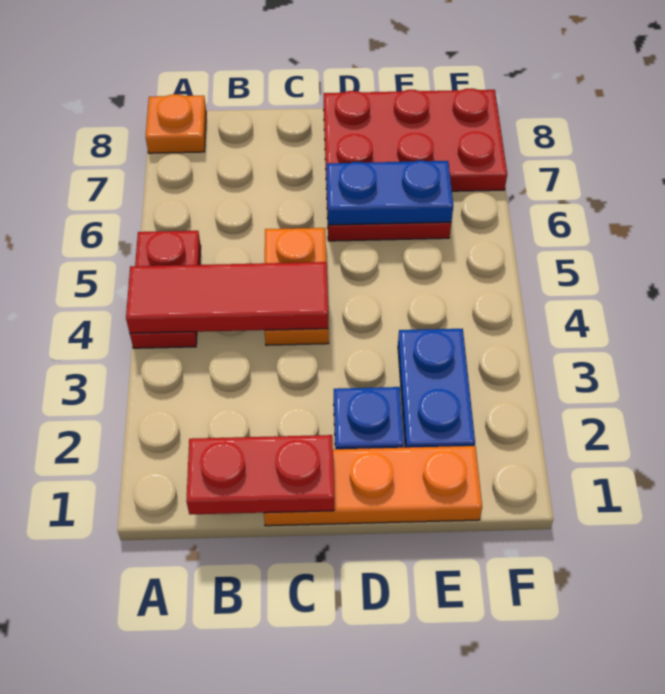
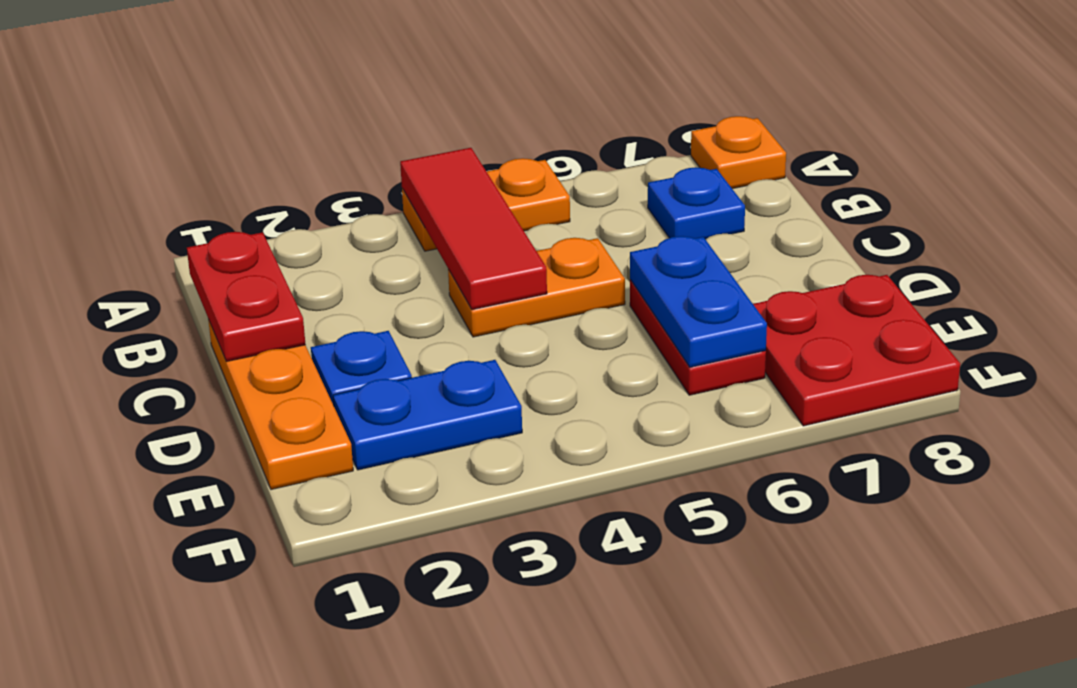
red 1x2 plate [130,231,201,348] -> orange 1x2 plate [402,158,570,251]
none -> blue 1x1 plate [648,167,745,239]
red 2x3 plate [324,88,507,191] -> red 2x2 plate [753,275,960,426]

